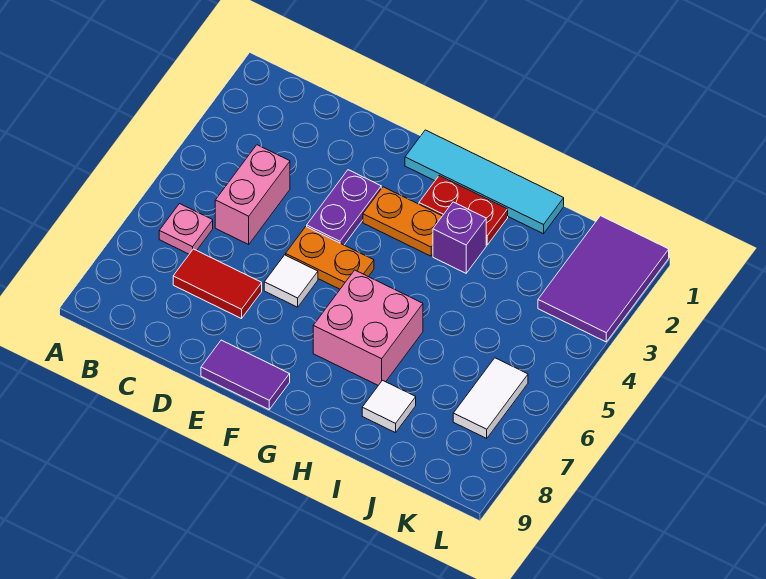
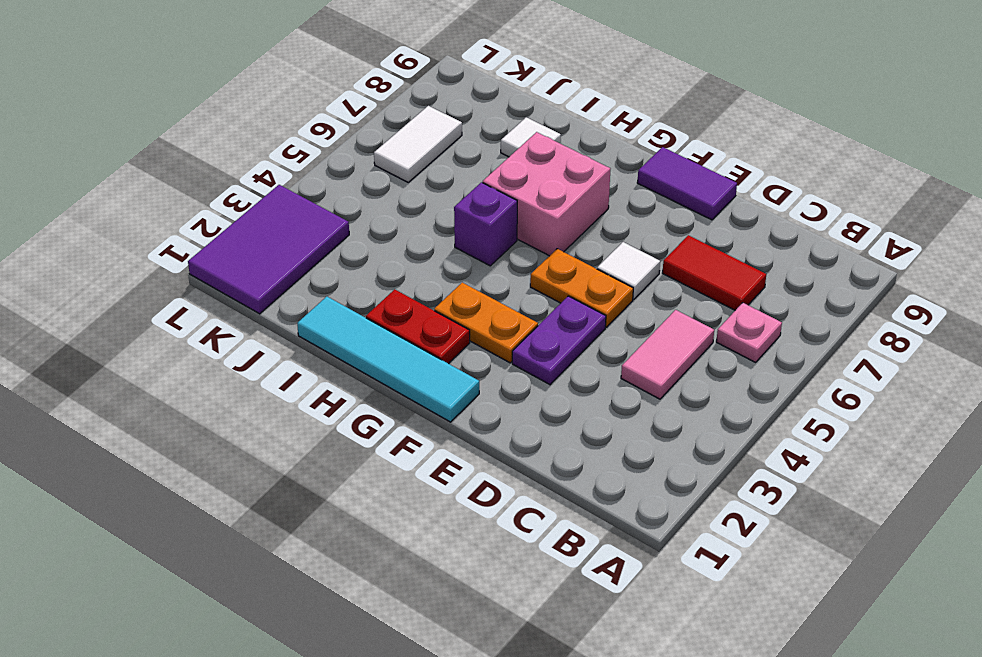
pink 1x2 brick [215,145,290,244] -> pink 1x2 tile [621,310,714,399]
purple 1x1 brick [433,202,486,273] -> purple 1x1 brick moved to [454,182,517,266]

